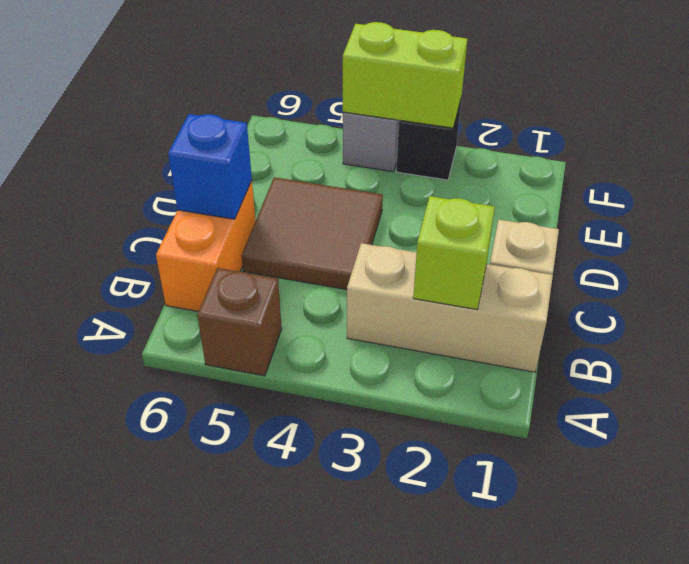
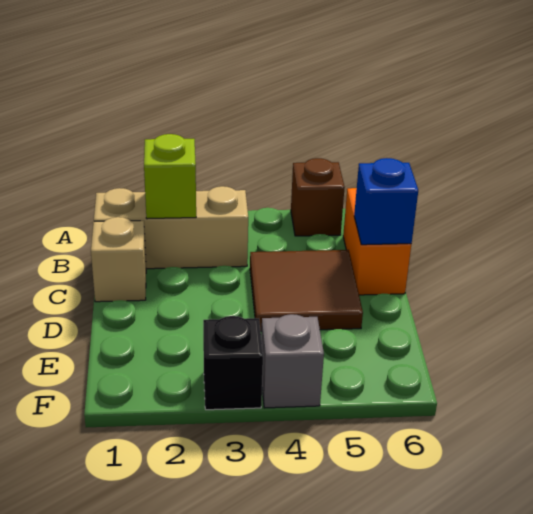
lime 1x2 brick [343,22,467,128] -> none

